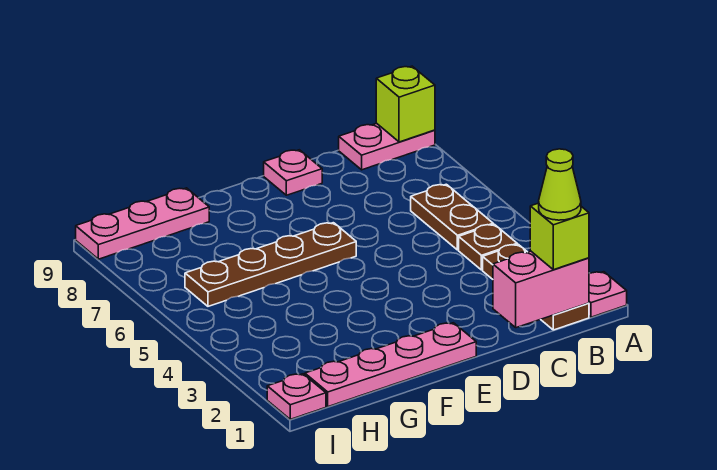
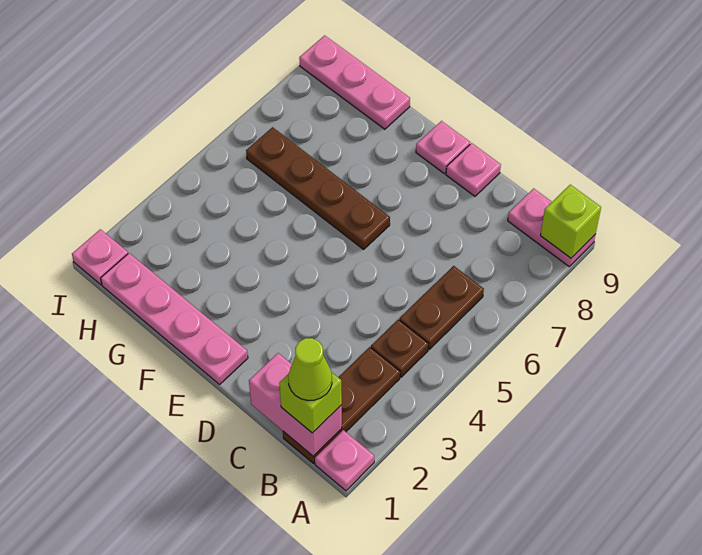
none -> pink 1x1 plate [416,121,470,174]

